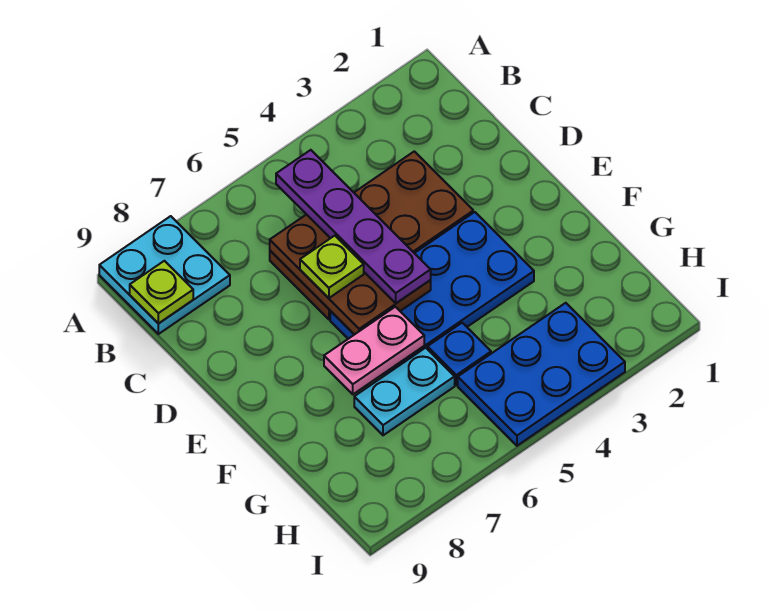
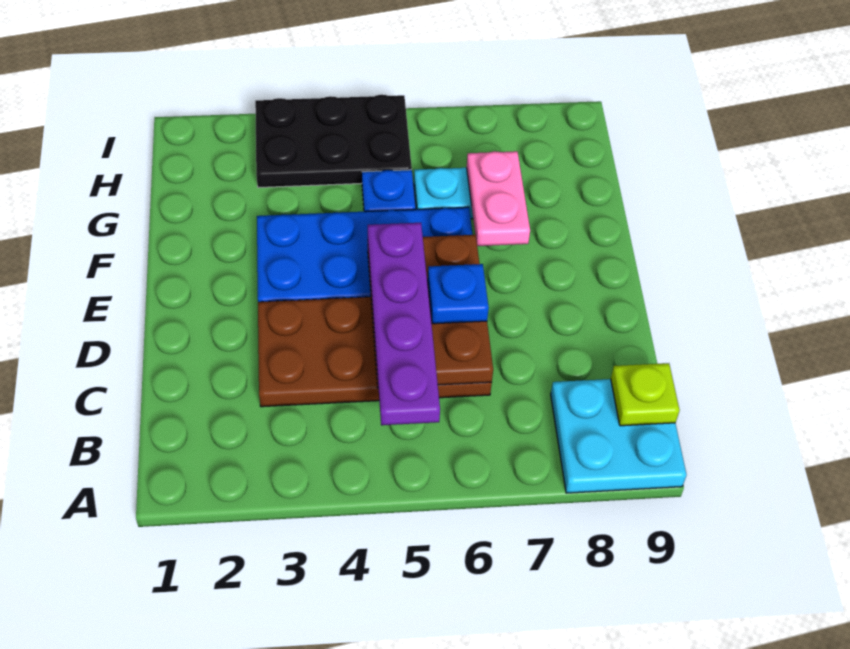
lime 1x1 plate [300,236,364,298] -> blue 1x1 plate [428,264,489,324]
pink 1x2 plate [324,307,424,394] -> pink 1x2 plate turned to [467,151,530,246]
blue 2x3 plate [458,303,625,446] -> black 2x3 plate [255,95,412,188]

